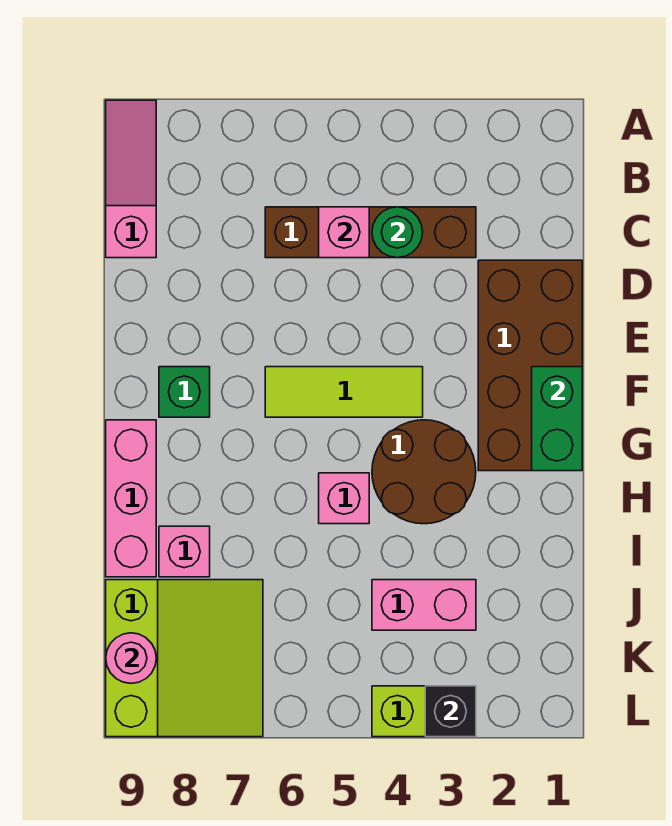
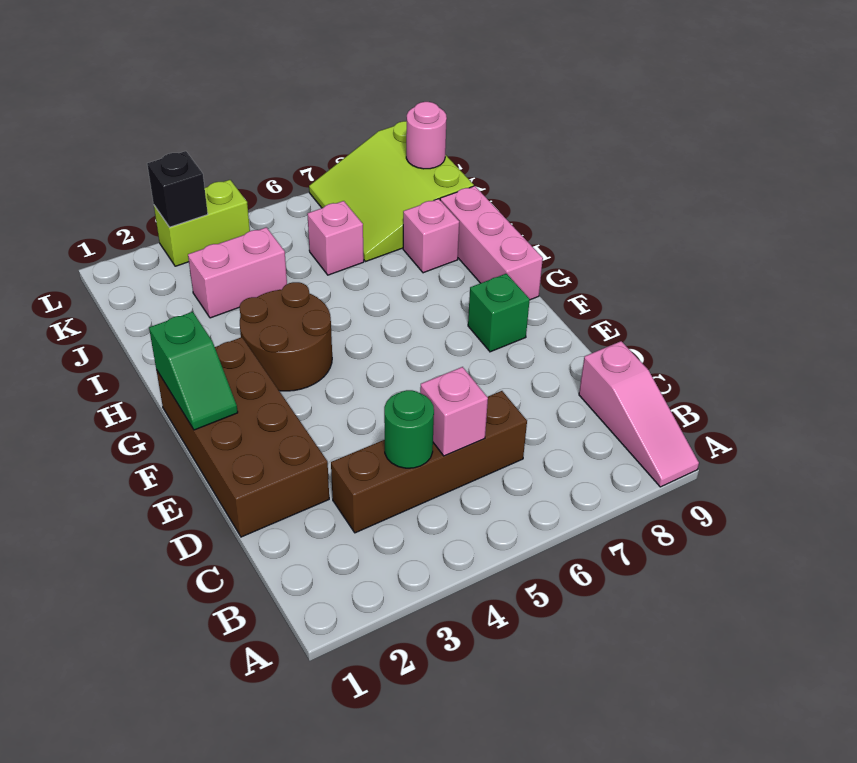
green 1x2 brick [532,367,582,471] -> green 1x2 slope [149,312,238,430]
lime 1x3 tile [265,367,423,417] -> none
pink 1x1 brick [319,473,369,524] -> pink 1x1 brick moved to [307,201,364,275]

